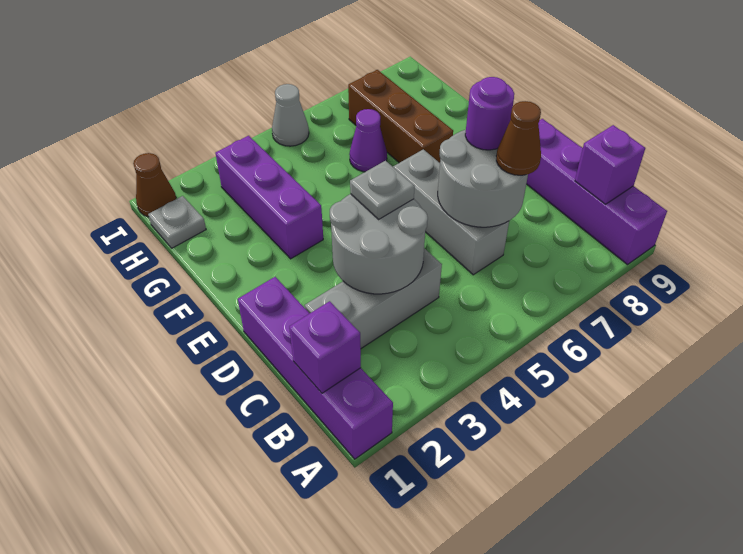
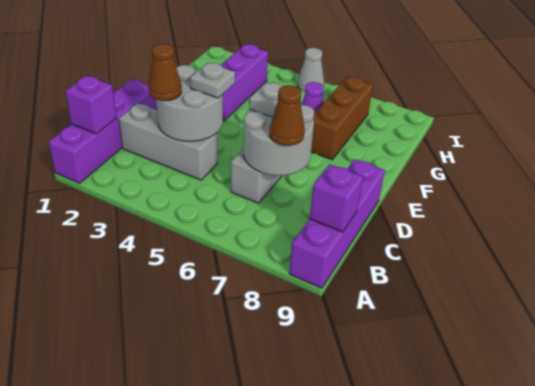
purple 1x1 round brick [465,77,514,150] -> none
grey 1x1 plate [148,196,206,248] -> grey 1x1 plate moved to [249,82,282,117]
brown 1x1 cone [133,153,176,217] -> brown 1x1 cone moved to [148,44,182,101]

